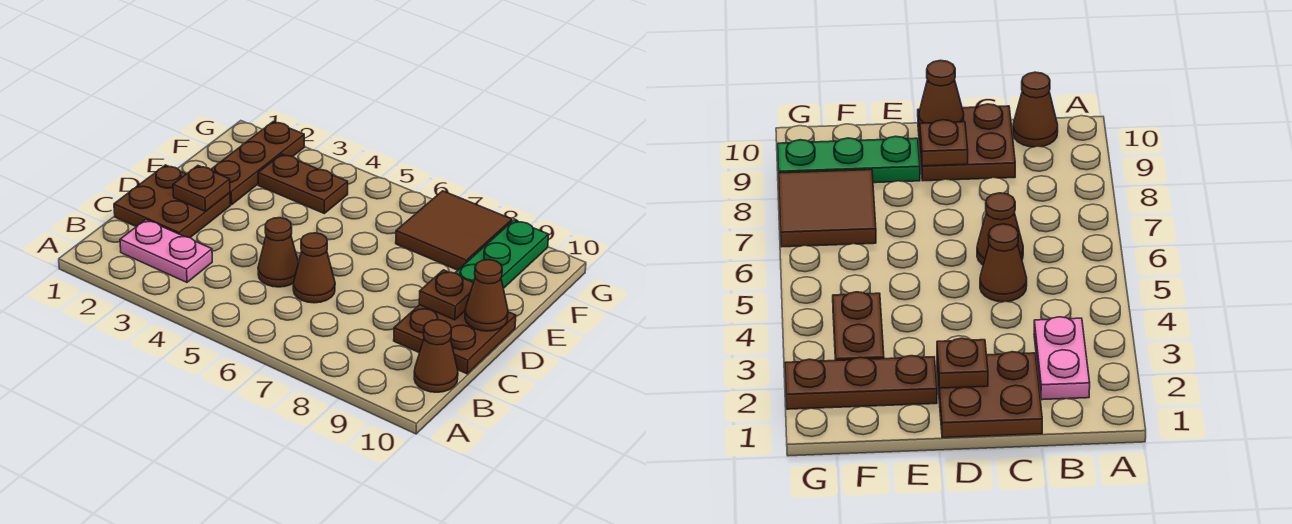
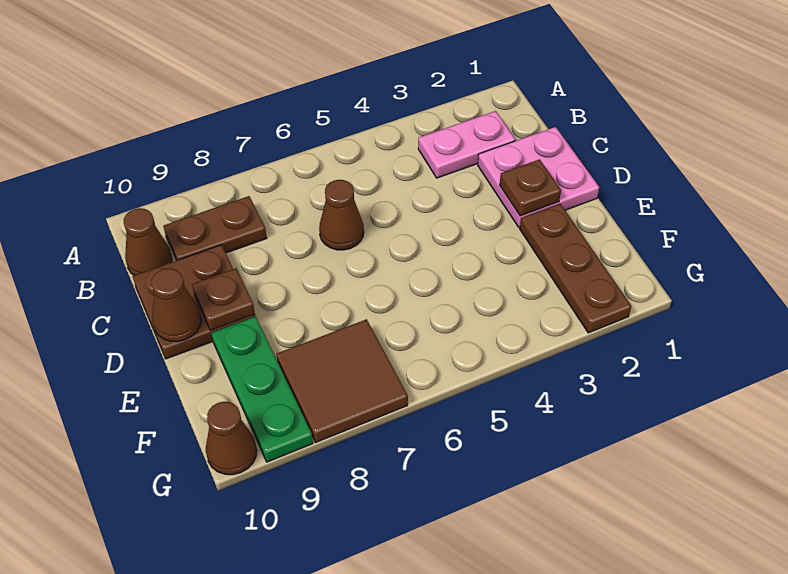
brown 2x2 plate [114,165,230,238] -> pink 2x2 plate [478,127,599,227]
brown 1x1 cone [258,218,298,287] -> brown 1x1 cone moved to [206,402,257,475]
brown 1x2 plate [258,154,348,213] -> brown 1x2 plate moved to [163,196,267,260]

